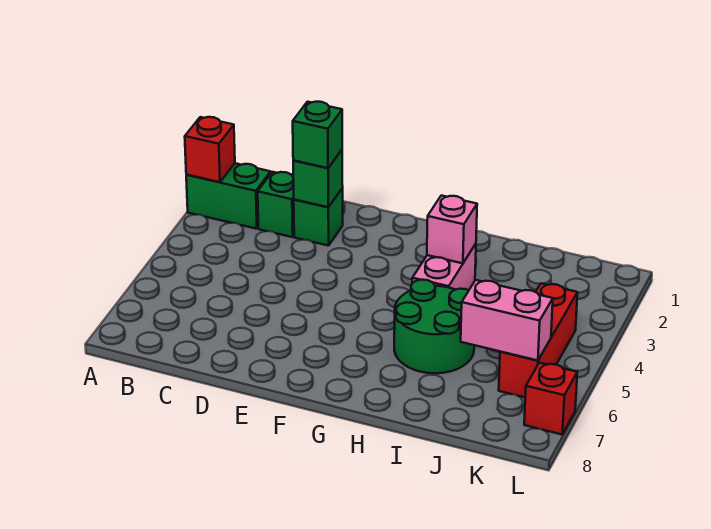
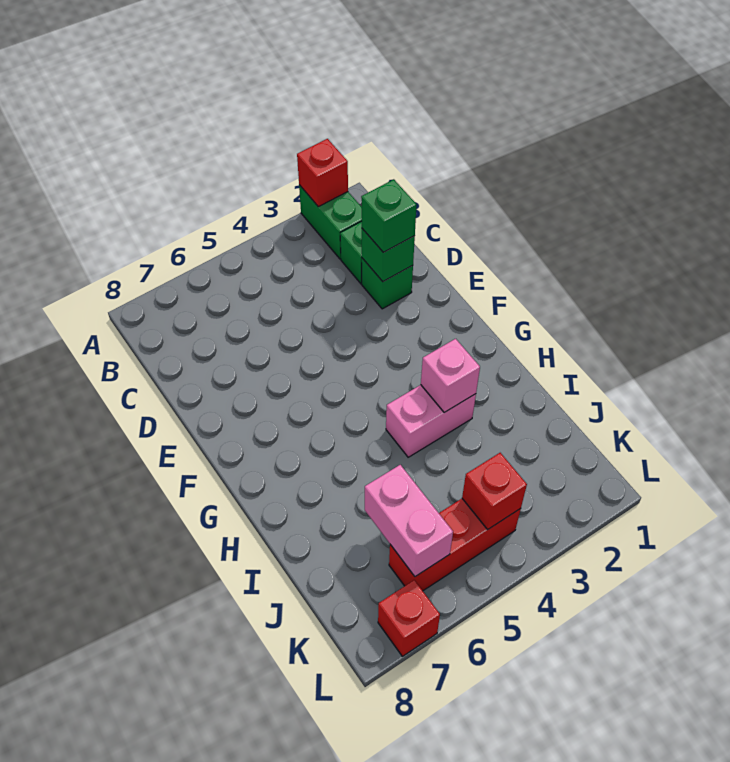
green 2x2 round brick [394,280,474,373] -> none
none -> red 1x1 brick [462,453,527,530]

